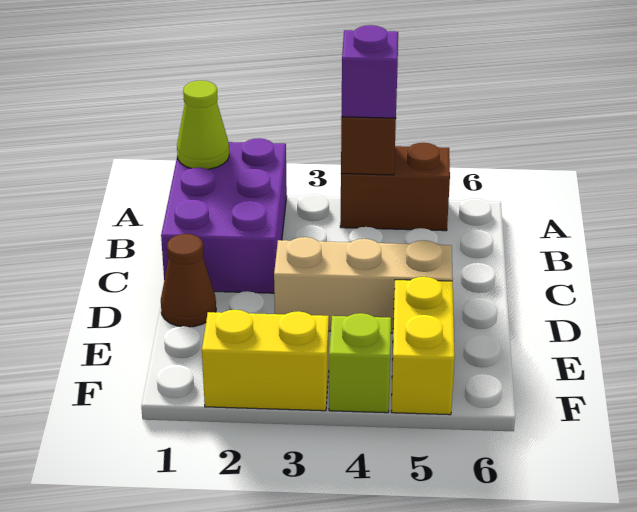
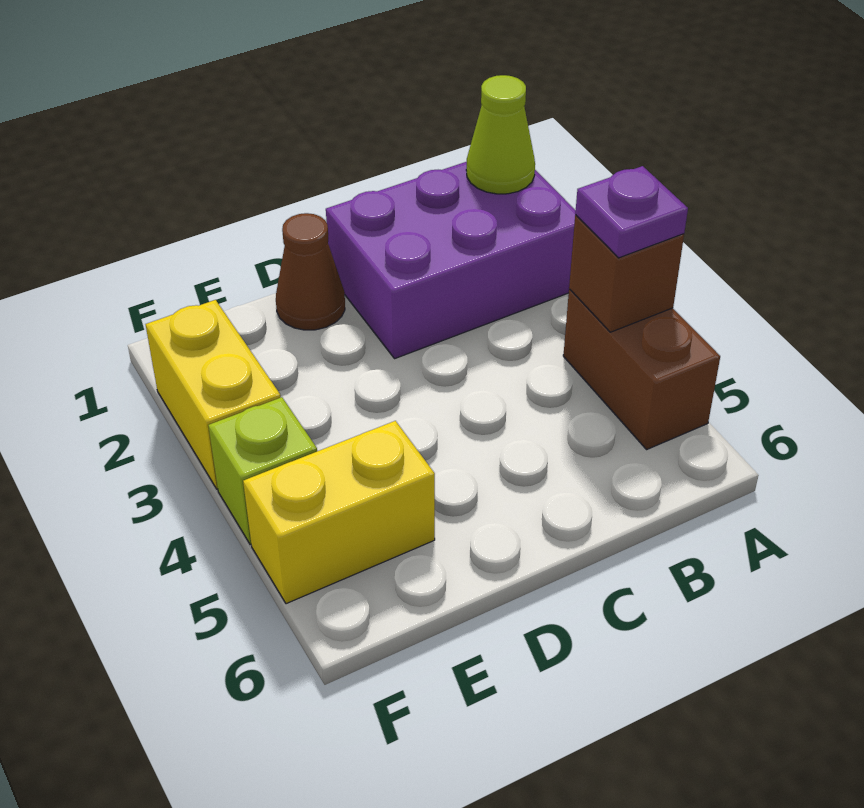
purple 1x1 brick [342,25,398,118] -> purple 1x1 plate [575,166,688,258]
tan 1x3 brick [274,237,453,333] -> none

